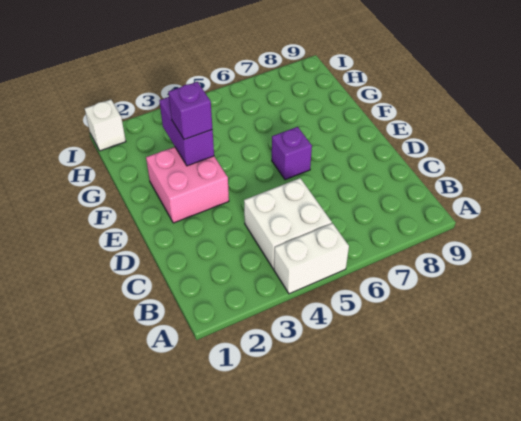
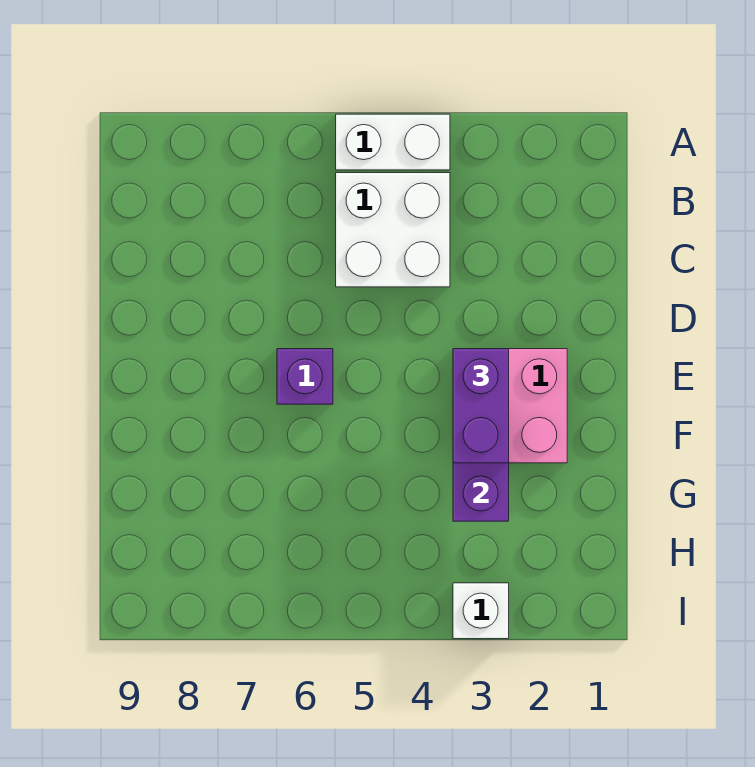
purple 1x1 brick [169,82,212,140] -> purple 1x2 brick [453,349,509,463]
white 1x1 brick [85,100,126,151] -> white 1x1 brick moved to [453,583,509,639]

